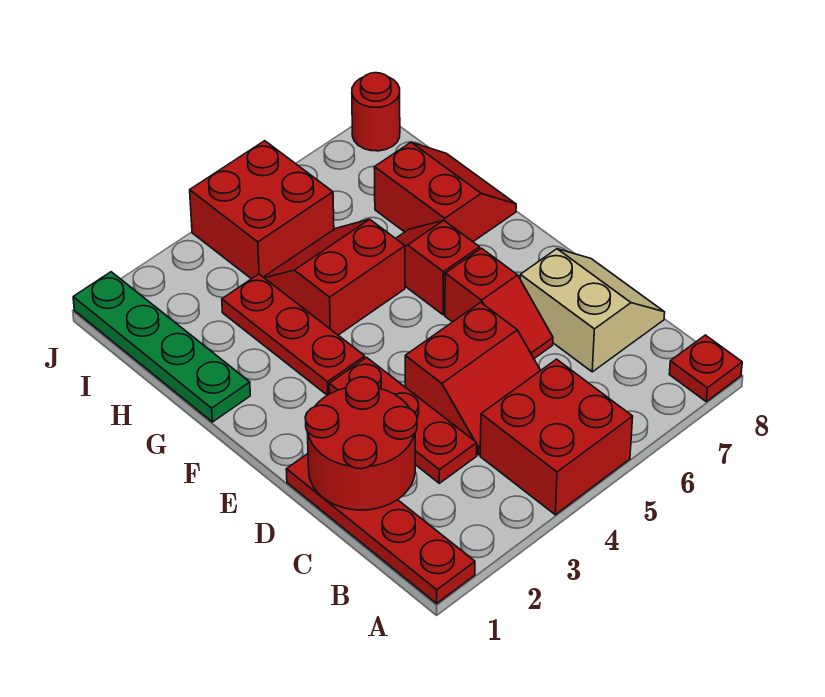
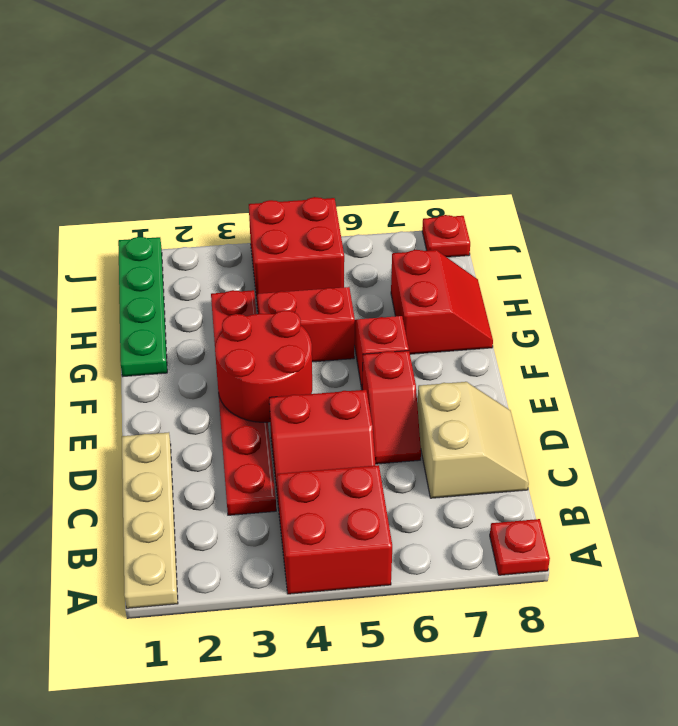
red 1x4 plate [286,454,475,603] -> tan 1x4 plate [122,432,178,608]
red 2x2 round brick [305,377,417,510] -> red 2x2 round brick moved to [215,310,312,422]
red 1x1 round brick [352,73,400,151] -> red 1x1 plate [422,215,470,257]

